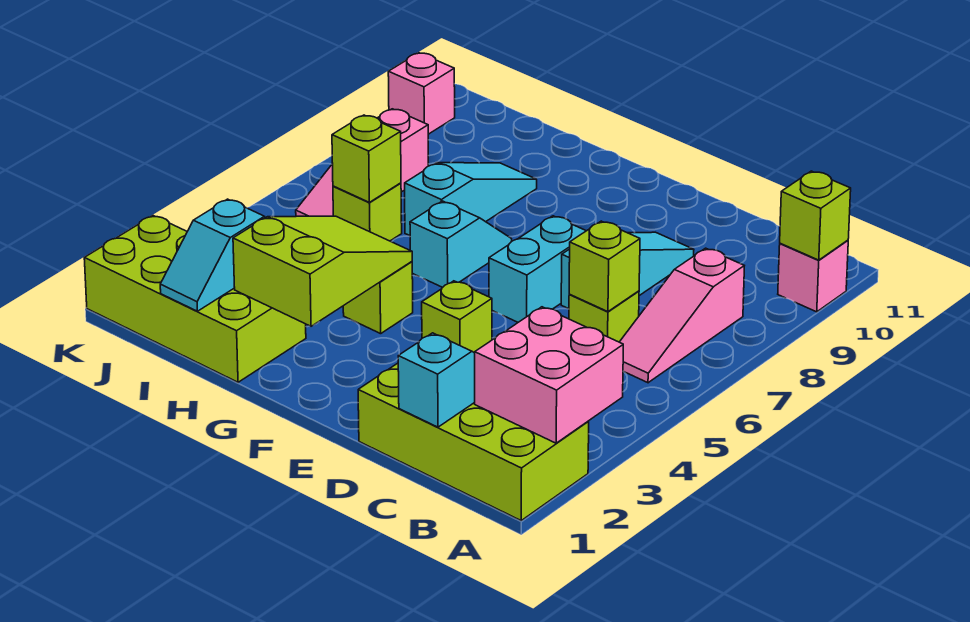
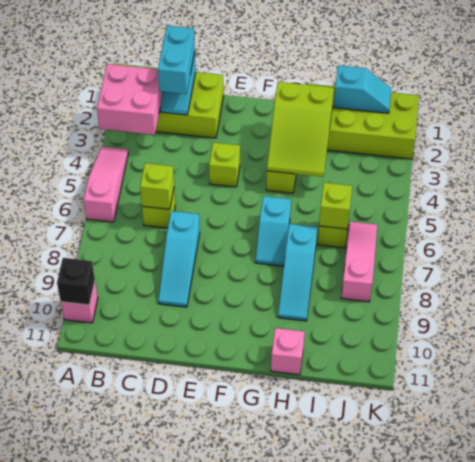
lime 1x1 brick [780,171,851,260] -> black 1x1 brick [57,258,95,305]
pink 1x3 slope [620,248,744,383] -> pink 1x3 slope moved to [84,147,128,222]
cyan 1x2 brick [489,216,586,322] -> cyan 1x2 brick moved to [158,26,195,94]
cyan 1x2 slope [160,199,265,311] -> cyan 1x2 slope turned to [334,65,391,113]
pink 1x1 brick [388,53,455,134] -> pink 1x1 brick moved to [271,328,305,375]

